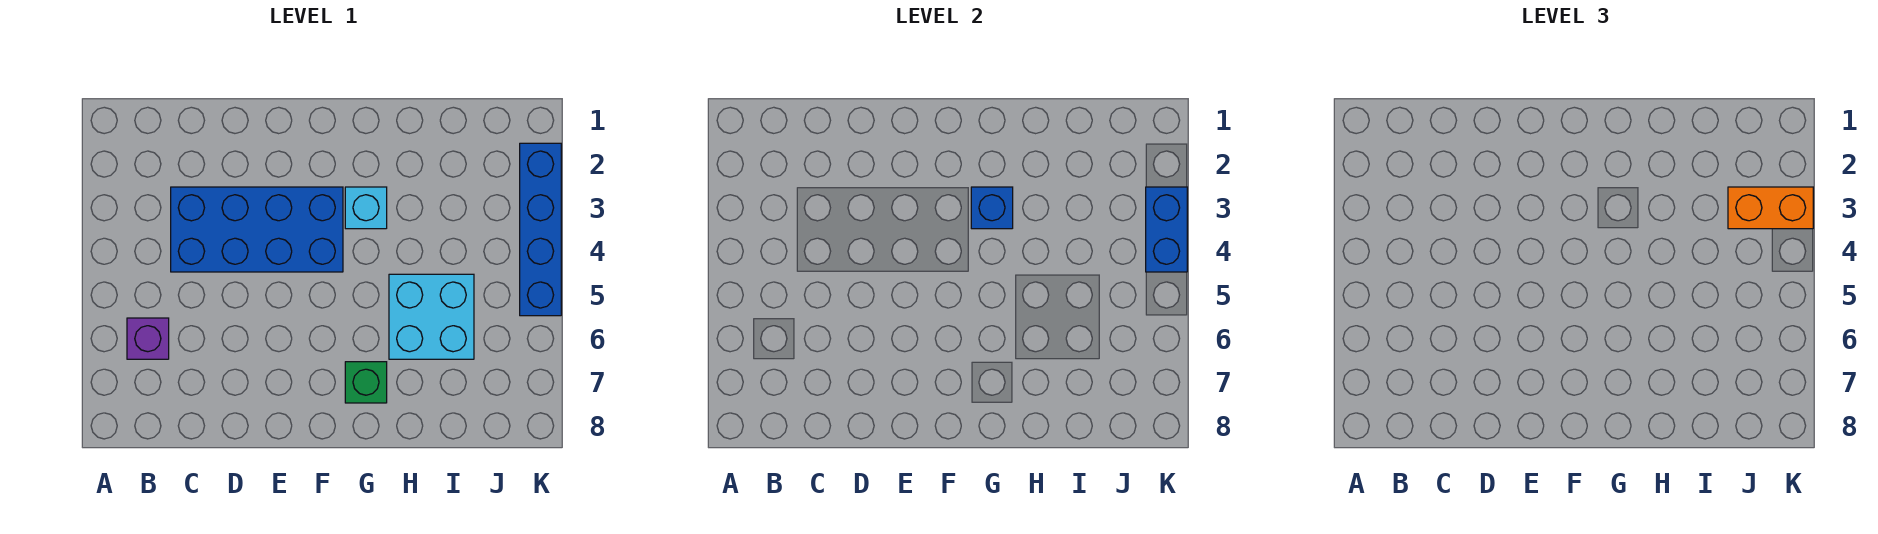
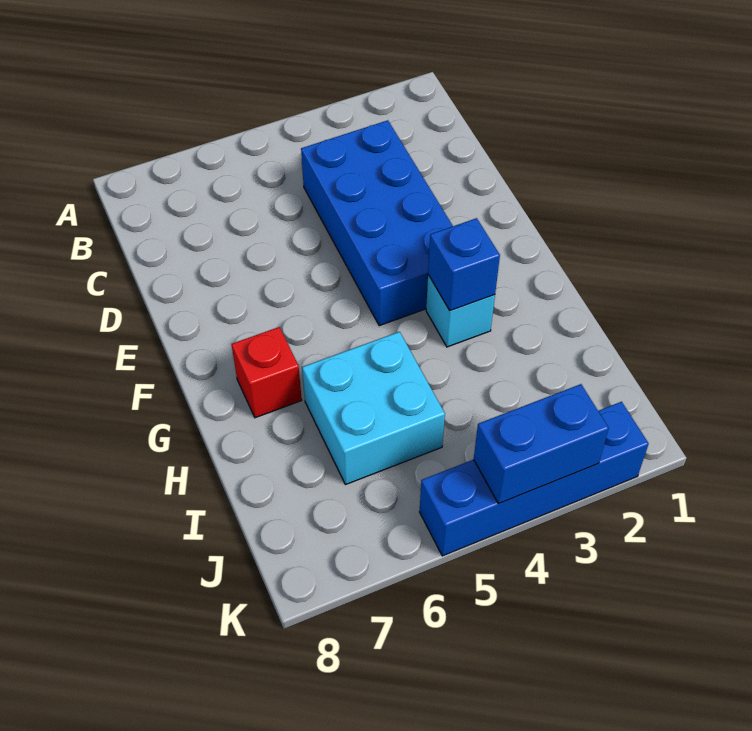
purple 1x1 brick [127,318,169,359] -> none
green 1x1 brick [345,362,387,403] -> red 1x1 brick [232,327,302,418]
orange 1x2 brick [1728,187,1813,229] -> none

